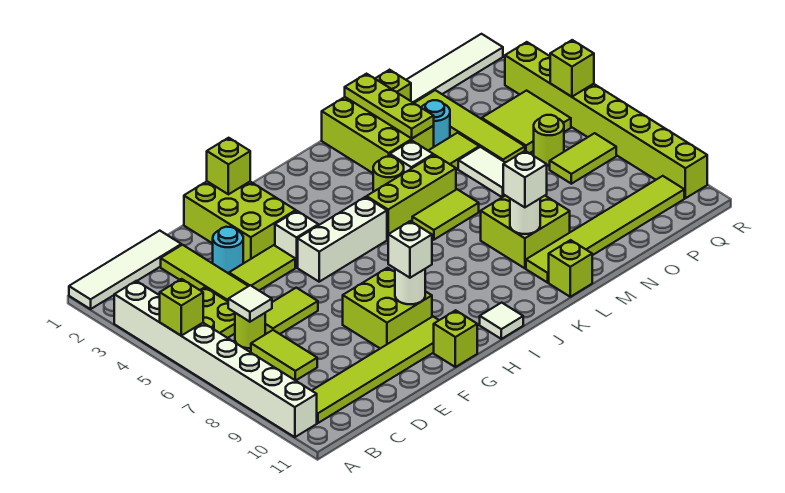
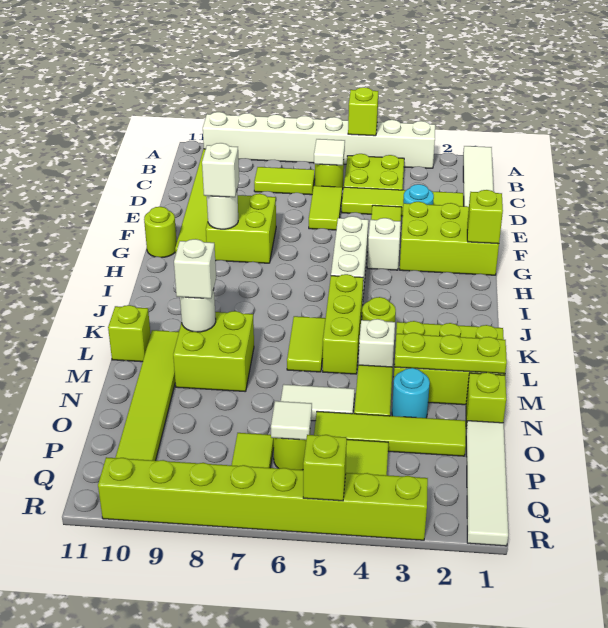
lime 1x1 brick [434,310,477,367] -> lime 1x1 round brick [144,207,177,257]
white 1x1 tile [480,303,523,339] -> white 1x1 tile moved to [271,401,312,440]

